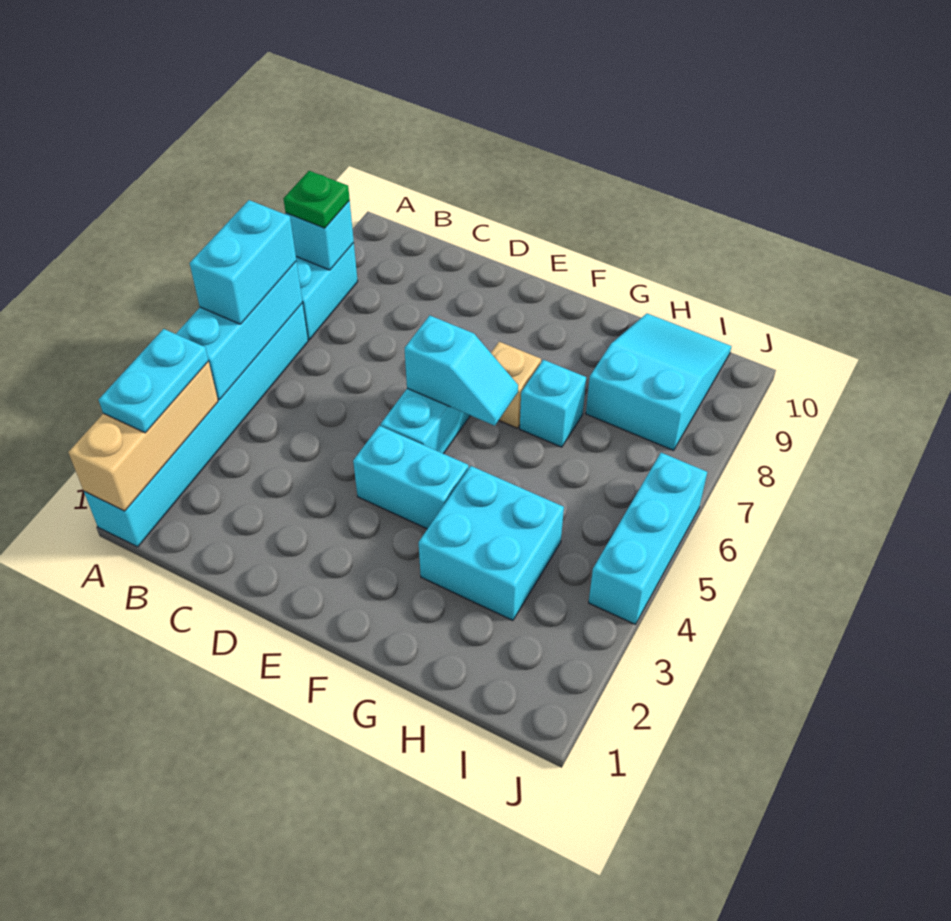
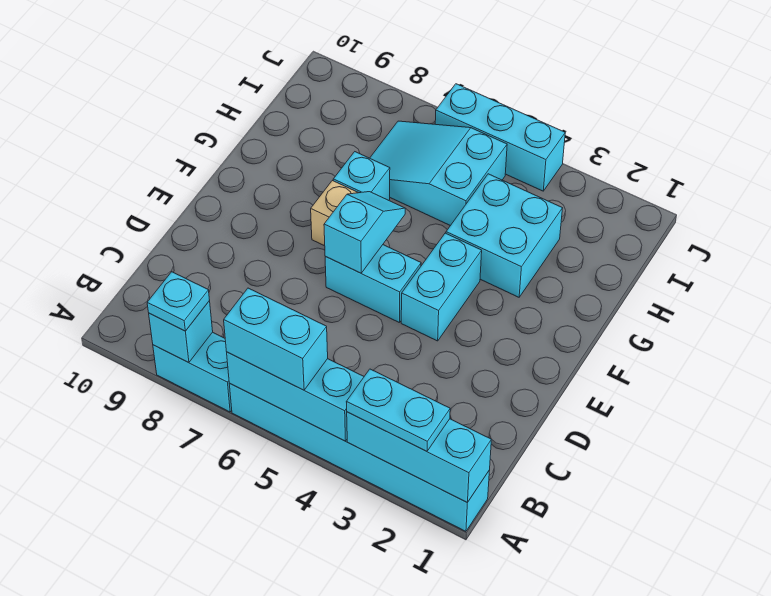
tan 1x3 brick [69,362,218,511] -> cyan 1x3 brick [347,412,491,503]
green 1x1 plate [284,171,350,228] -> cyan 1x1 plate [147,272,209,331]
cyan 2x3 slope [586,314,731,450] -> cyan 2x3 slope moved to [370,121,507,226]

